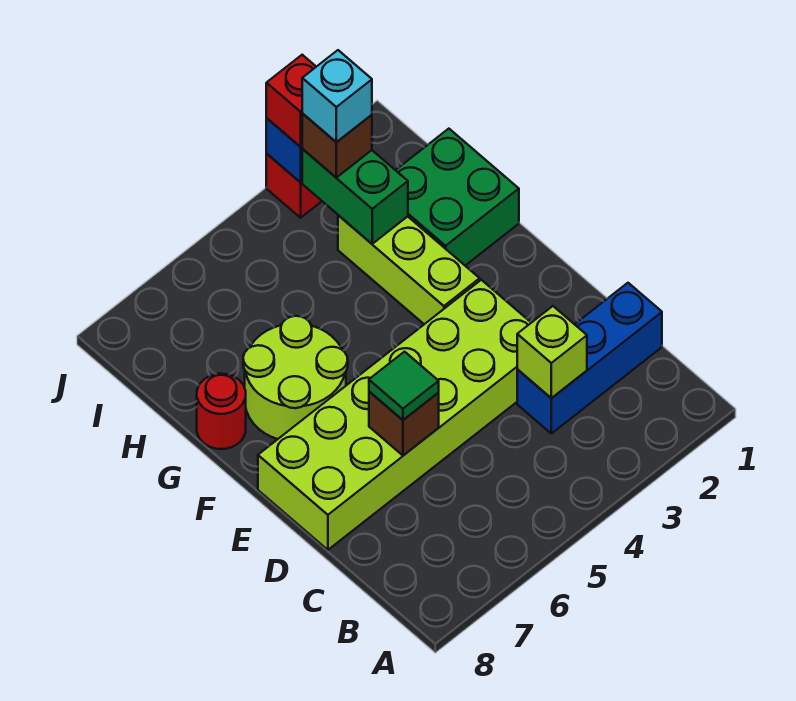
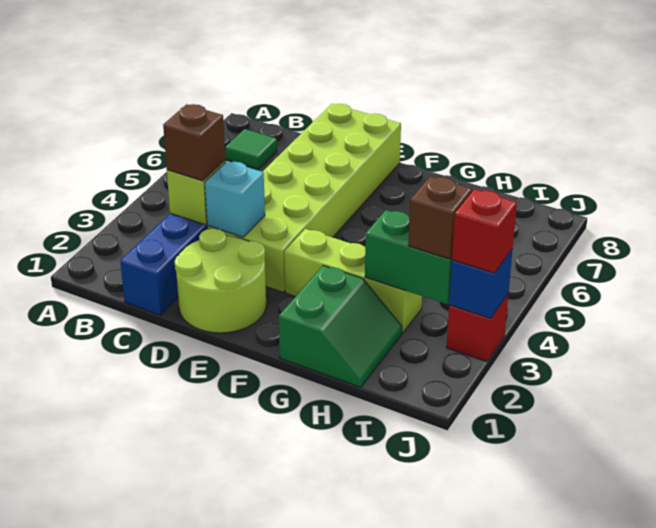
brown 1x1 brick [369,392,439,455] -> brown 1x1 brick moved to [163,104,225,181]
green 1x1 tile [369,352,439,420] -> green 1x1 tile moved to [225,129,277,169]
lime 2x2 round brick [243,316,348,439] -> lime 2x2 round brick moved to [175,228,266,333]
green 2x2 brick [396,129,519,265] -> green 2x2 slope [279,266,402,387]
red 1x1 round brick [197,374,246,449] -> none
cyan 1x1 brick [302,50,372,142] -> cyan 1x1 brick moved to [205,161,265,237]

